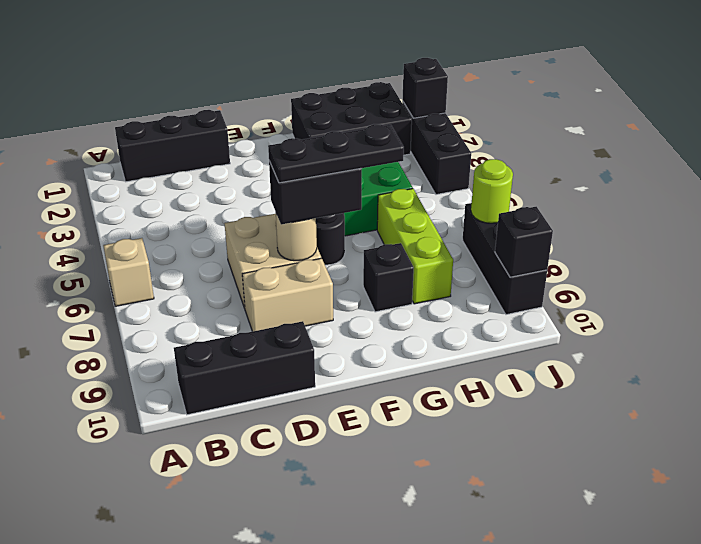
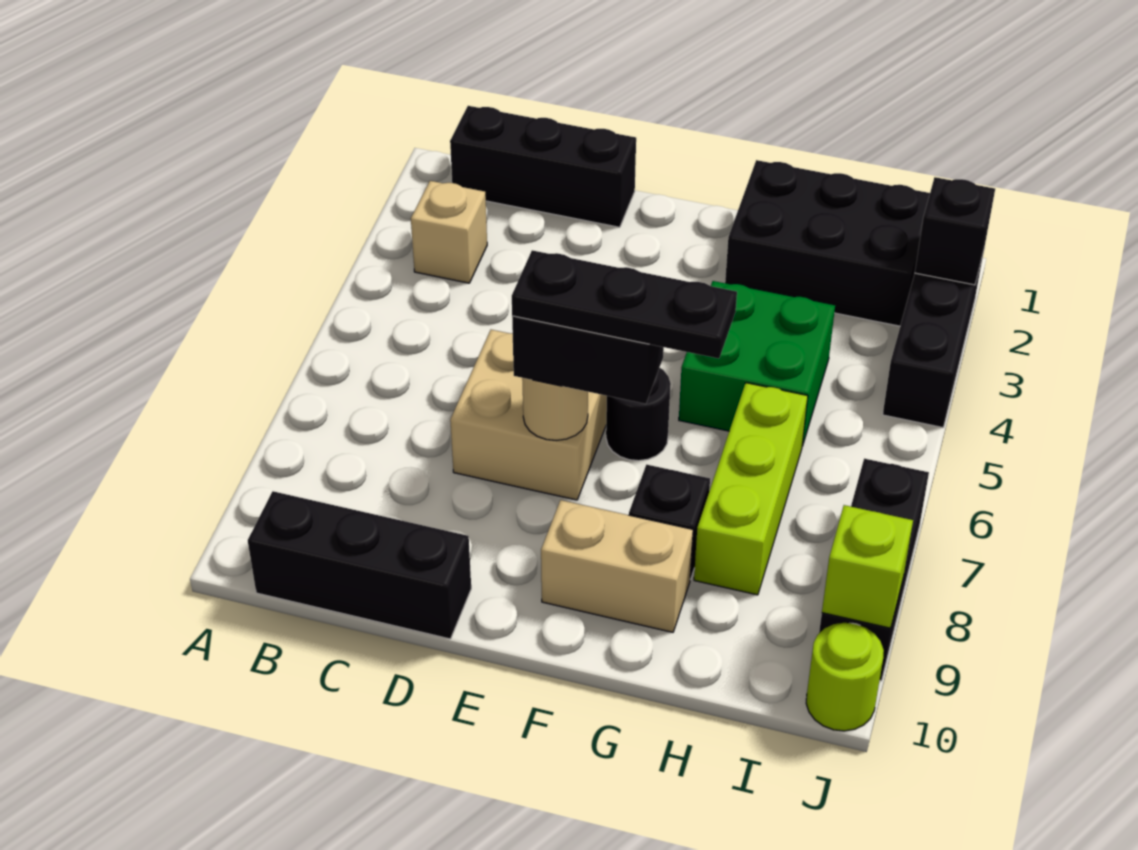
tan 1x1 brick [103,238,154,306] -> tan 1x1 brick moved to [411,181,487,283]
tan 1x2 brick [242,258,333,331] -> tan 1x2 brick moved to [541,500,693,632]
lime 1x1 round brick [471,159,513,223] -> lime 1x1 round brick moved to [806,623,884,731]
black 1x1 brick [495,207,553,277] -> lime 1x1 brick [822,505,913,628]

